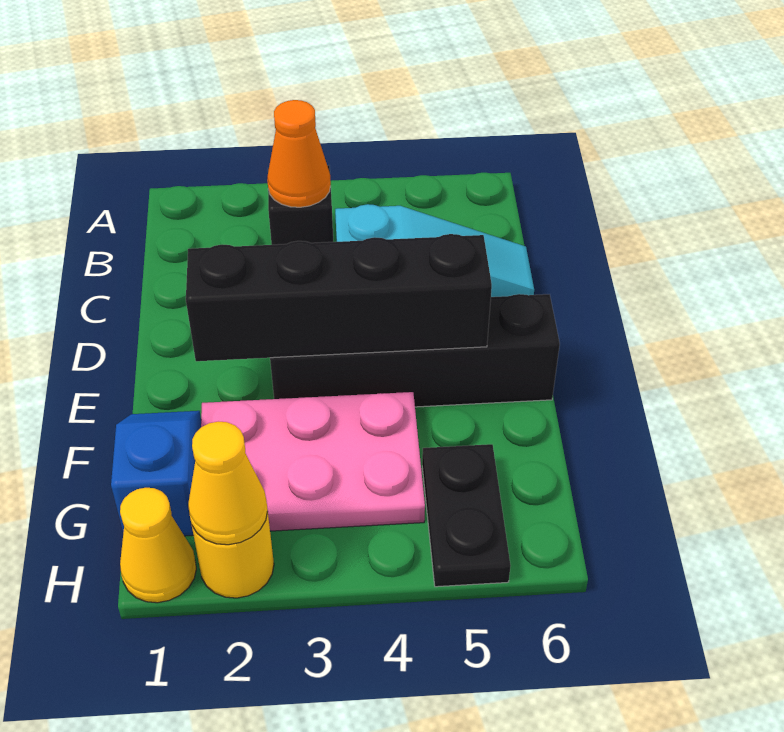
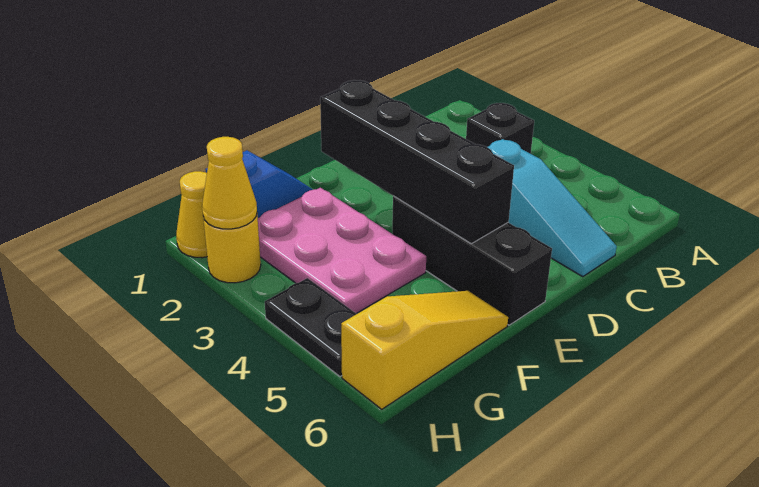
orange 1x1 cone [267,100,331,207] -> none
black 1x4 brick [270,294,560,407] -> black 1x3 brick [392,196,552,325]
none -> yellow 1x3 slope [341,291,508,409]
black 1x2 plate [422,444,511,587] -> black 1x2 plate turned to [265,278,356,377]

